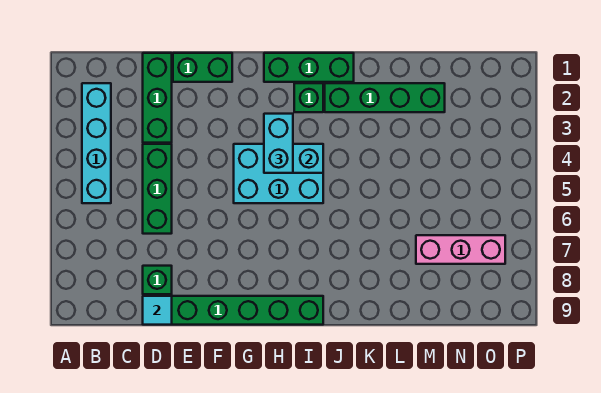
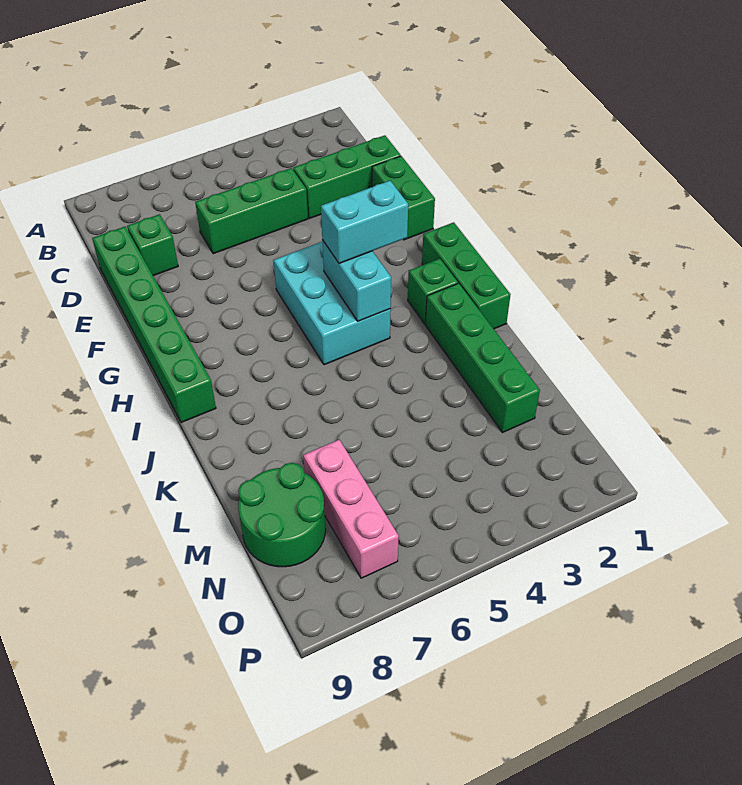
cyan 1x4 brick [82,83,111,203] -> none
cyan 1x1 tile [143,296,172,325] -> none
none -> green 2x2 round brick [238,463,326,567]

